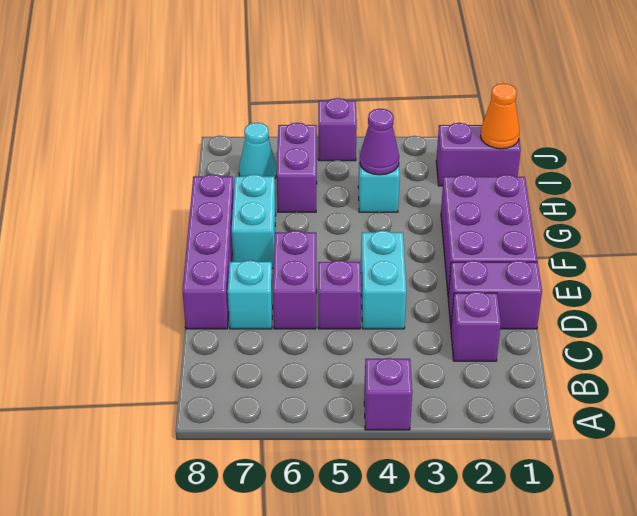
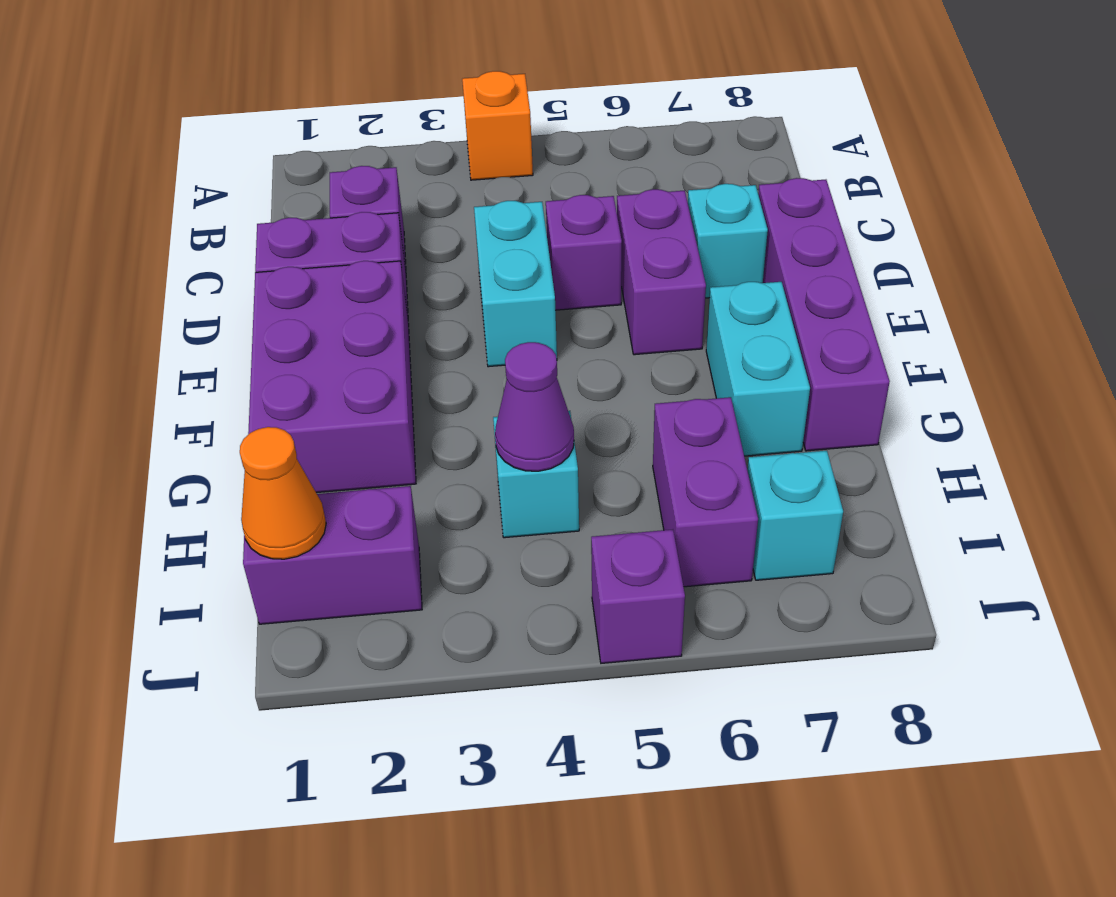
purple 1x1 brick [364,358,412,430] -> orange 1x1 brick [462,71,533,180]
cyan 1x1 cone [239,123,277,178] -> cyan 1x1 brick [747,451,843,580]

